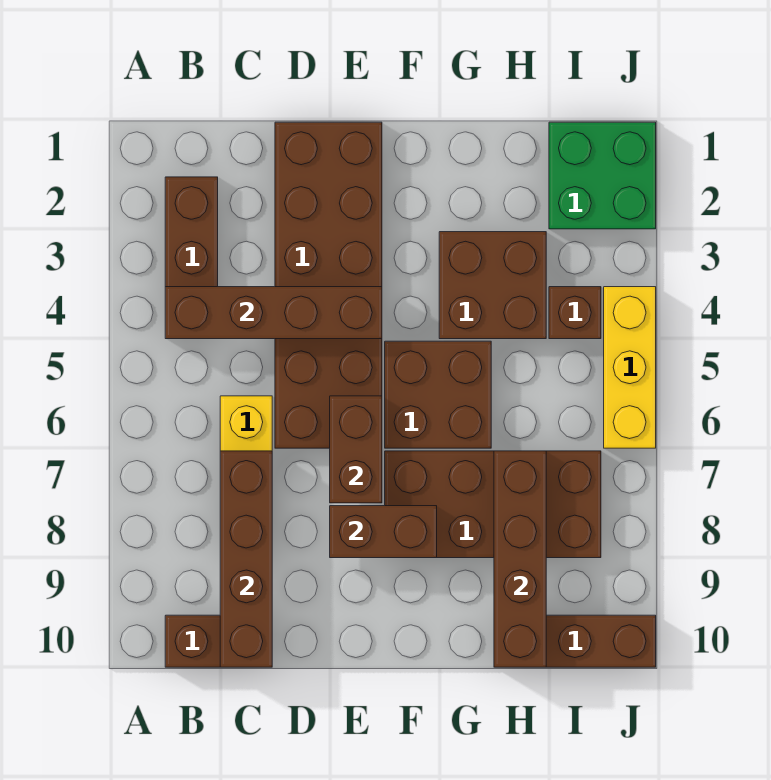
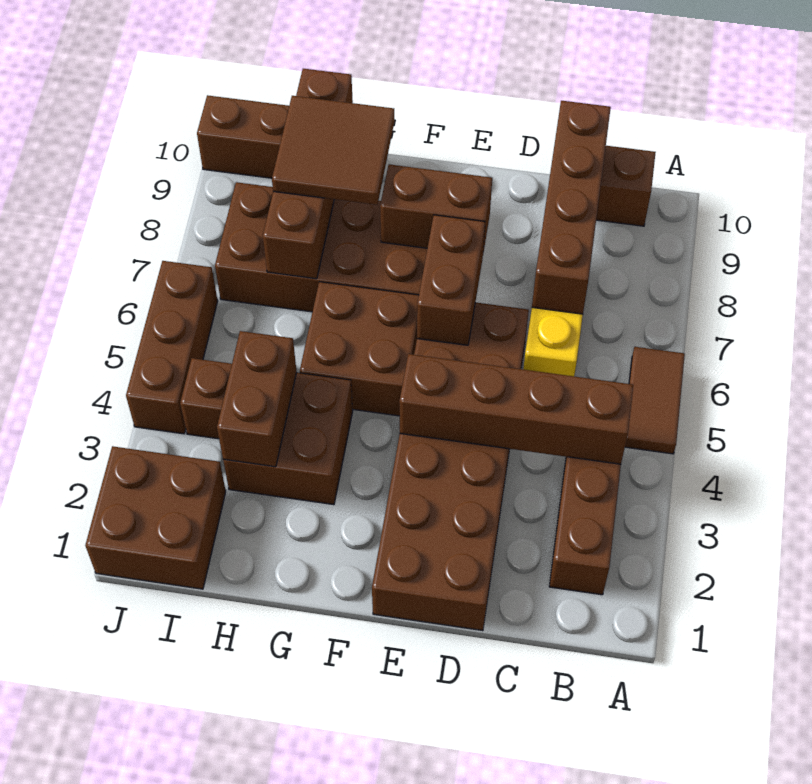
none -> brown 1x2 tile [625,347,685,454]
none -> brown 2x2 tile [272,96,395,205]
none -> brown 1x2 brick [217,331,297,467]
green 2x2 brick [549,122,656,229] -> brown 2x2 brick [85,446,226,589]
yellow 1x3 brick [604,287,656,448] -> brown 1x3 brick [126,261,218,434]

